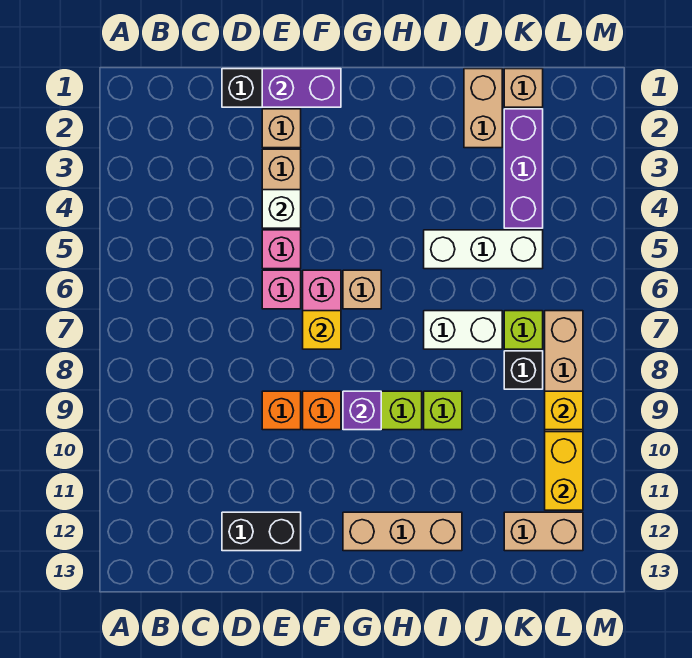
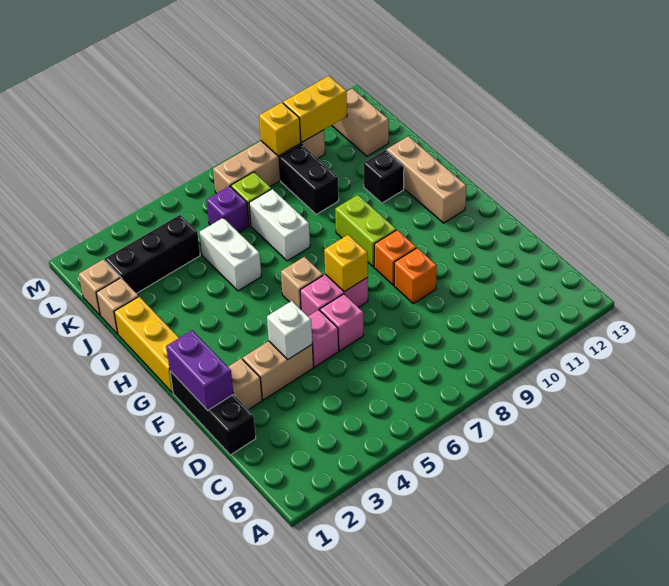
black 1x2 brick [222,512,301,551] -> black 1x2 brick moved to [279,144,339,214]
none -> yellow 1x3 brick [114,297,179,393]
purple 1x1 brick [343,391,381,430] -> purple 1x1 brick moved to [206,186,249,232]
white 1x3 brick [424,230,543,269] -> white 1x2 brick [200,218,261,291]
lime 1x1 brick [424,391,462,430] -> none
tan 1x2 brick [464,69,502,148] -> tan 1x1 brick [96,278,139,334]
purple 1x3 brick [504,109,543,228] -> black 1x3 brick [105,215,200,293]
black 1x1 brick [504,351,543,389] -> black 1x1 brick moved to [363,150,404,203]

